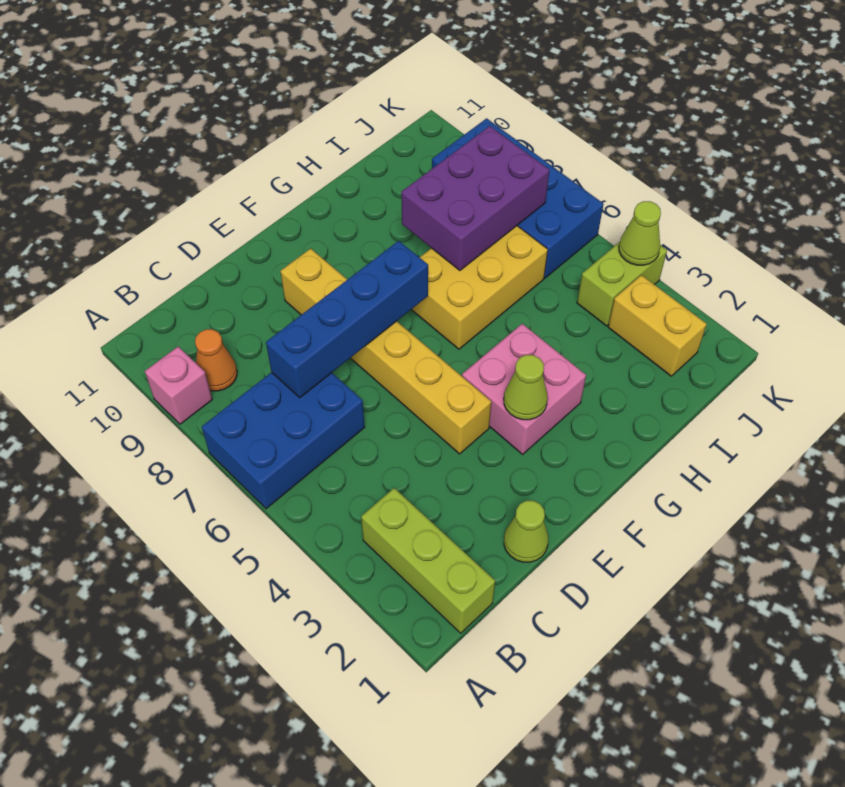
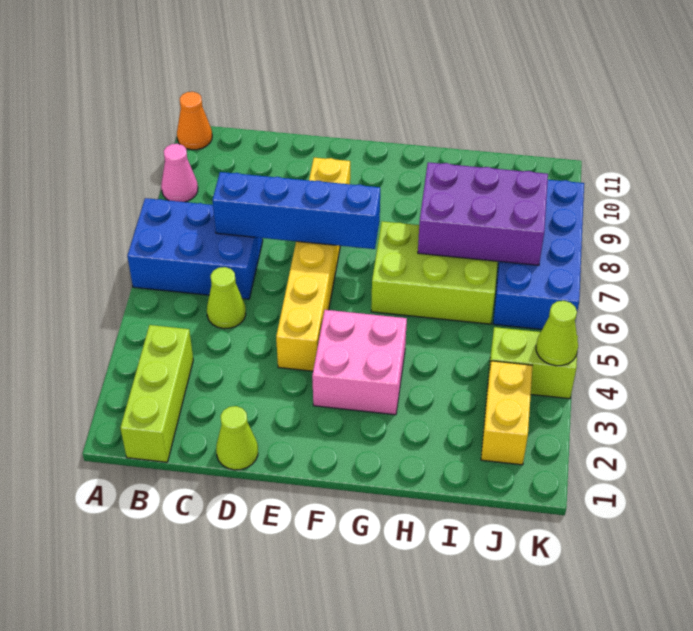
pink 1x1 brick [145,347,212,424] -> pink 1x1 cone [161,144,198,202]
orange 1x1 cone [195,329,237,391] -> orange 1x1 cone moved to [177,92,212,150]
lime 1x1 cone [504,355,548,420] -> lime 1x1 cone moved to [207,267,246,329]
yellow 2x3 brick [411,226,548,349] -> lime 2x3 brick [371,221,498,324]

